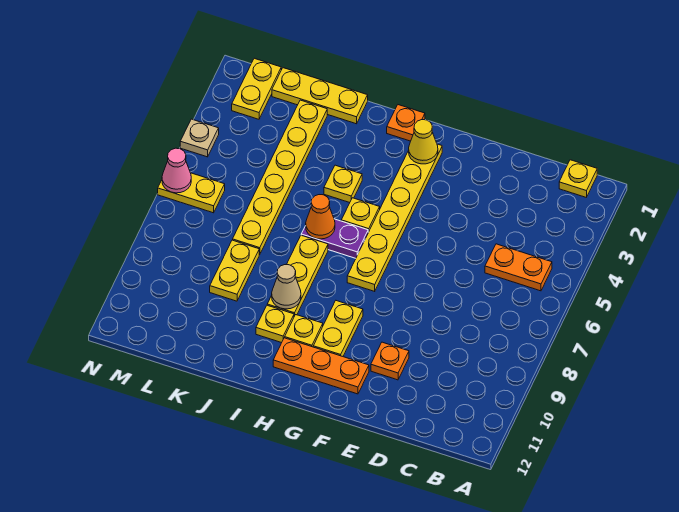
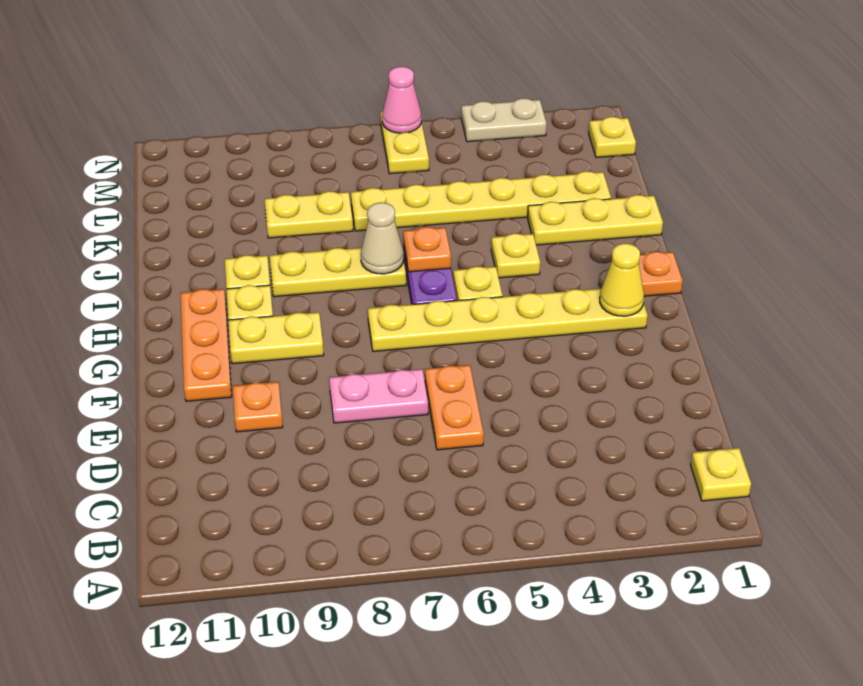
orange 1x2 plate [485,244,552,291] -> orange 1x2 plate moved to [425,365,484,450]
none -> pink 1x2 plate [329,369,428,423]
orange 1x1 cone [306,195,335,239] -> orange 1x1 plate [403,227,451,272]
tan 1x1 cone [272,265,301,309] -> tan 1x1 cone moved to [361,202,404,274]
yellow 1x3 plate [272,68,368,124] -> yellow 1x3 plate turned to [528,195,663,245]
yellow 1x2 plate [232,58,281,119] -> yellow 1x1 plate [589,117,636,158]
tan 1x1 plate [180,119,219,157] -> tan 1x2 plate [461,98,547,142]

